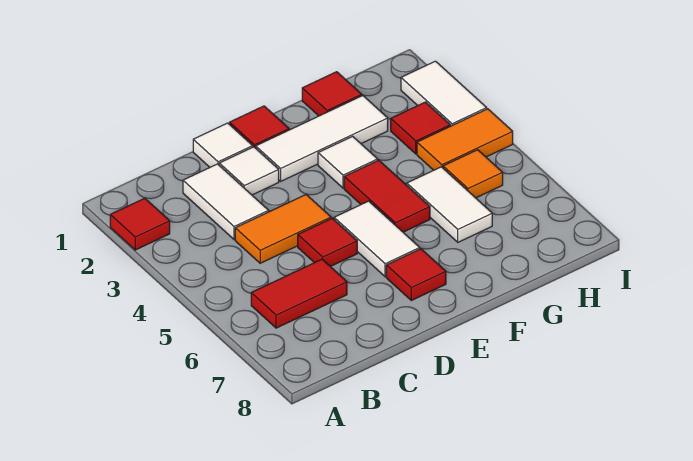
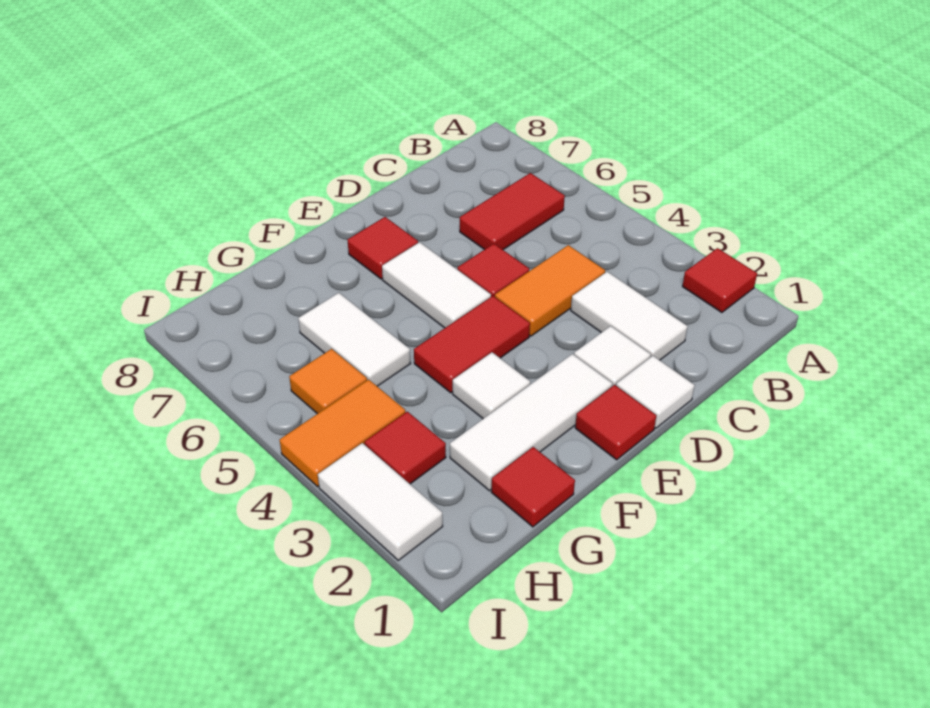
red 1x2 tile [344,160,430,232] -> red 1x2 tile turned to [414,296,530,393]

